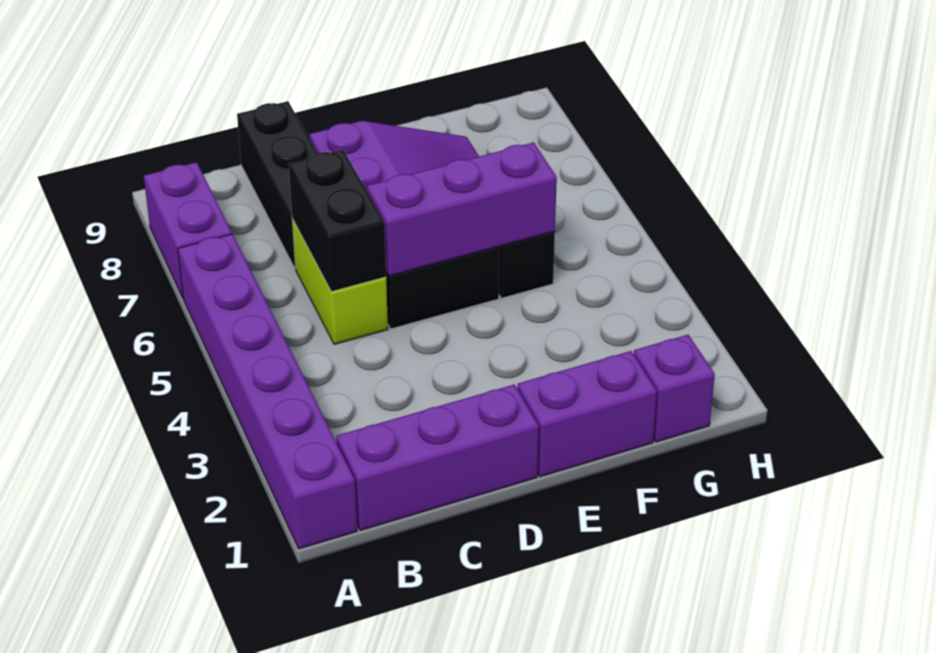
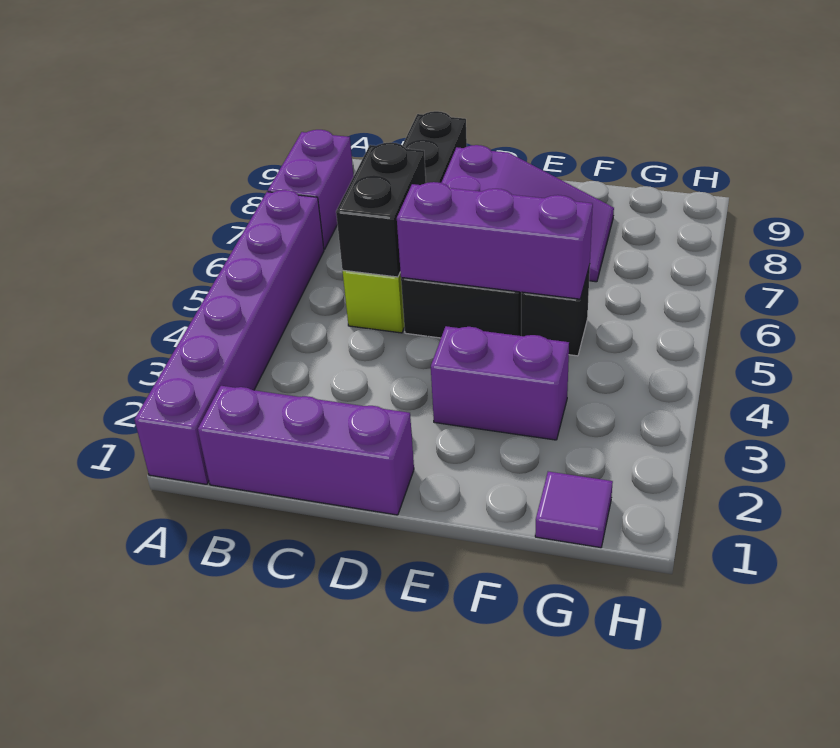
purple 1x2 brick [517,351,657,477] -> purple 1x2 brick moved to [431,326,569,440]
purple 1x1 brick [634,335,715,442] -> purple 1x1 tile [535,472,613,548]

